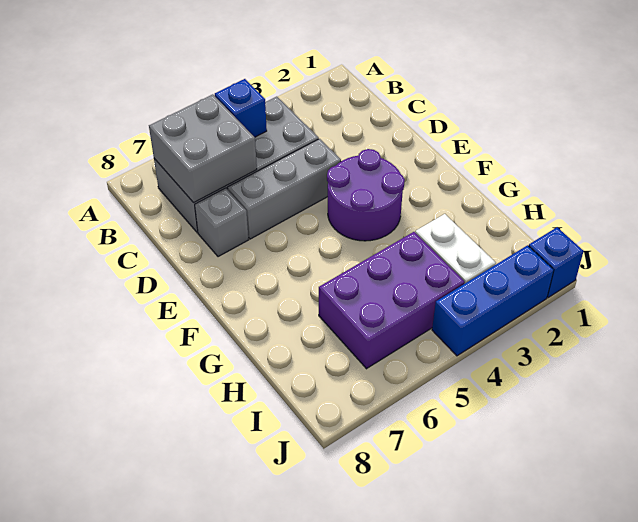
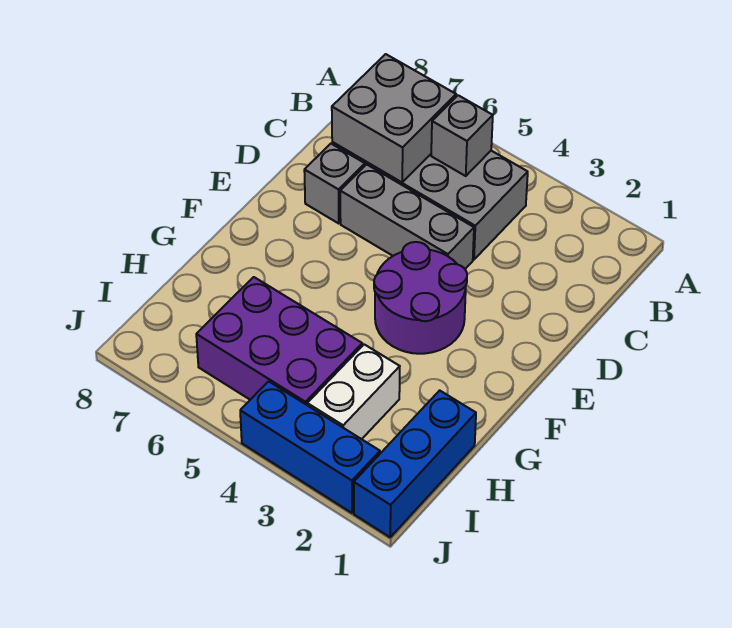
blue 1x1 brick [215,79,267,137] -> grey 1x1 brick [431,95,493,176]
blue 1x1 brick [529,227,584,298] -> blue 1x3 brick [354,390,476,537]

